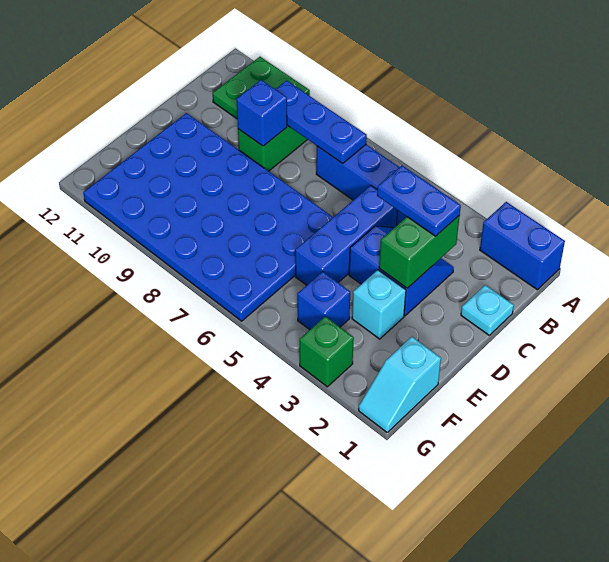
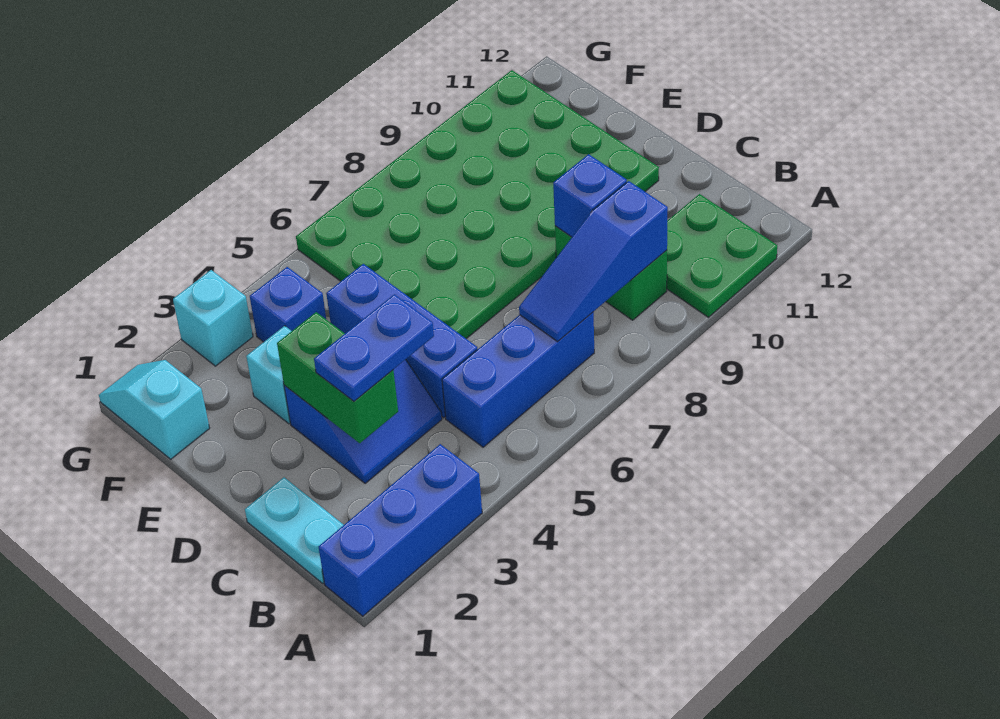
blue 1x2 brick [480,202,565,290] -> blue 1x3 brick [318,444,482,616]
blue 1x3 plate [275,81,367,164] -> blue 1x3 slope [519,181,668,342]
cyan 1x1 plate [461,285,514,335] -> cyan 1x2 plate [245,477,343,584]
blue 4x6 plate [83,113,333,321] -> green 4x6 plate [296,70,659,339]
green 1x1 brick [300,316,354,387] -> cyan 1x1 brick [173,270,253,366]

